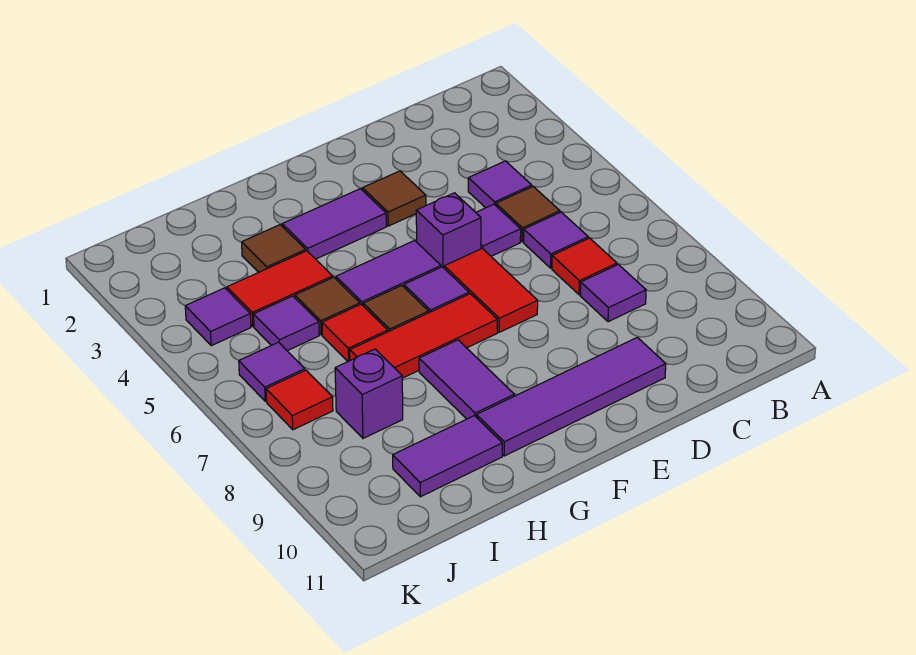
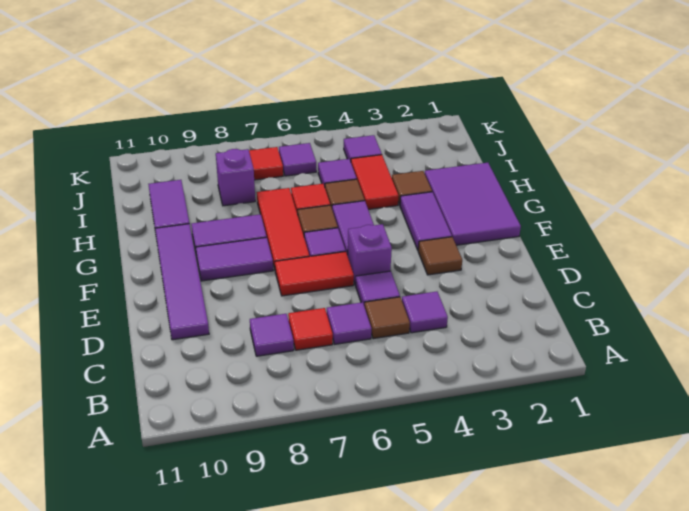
none -> purple 2x3 tile [425,163,521,245]
none -> purple 1x2 tile [196,237,273,281]

